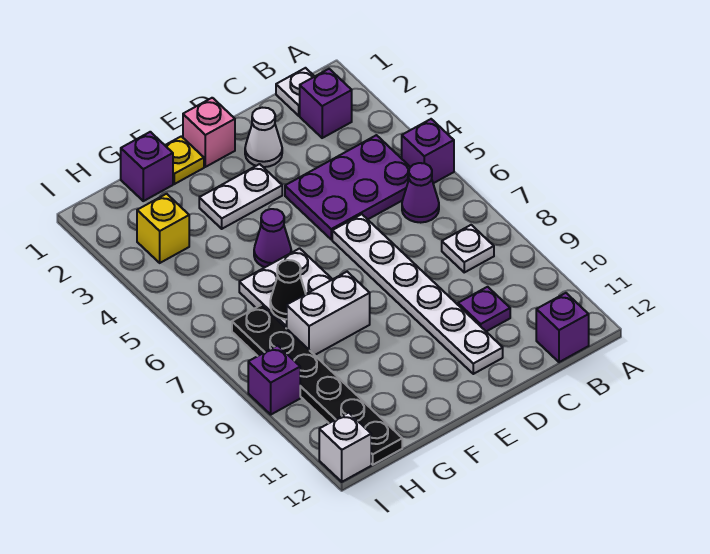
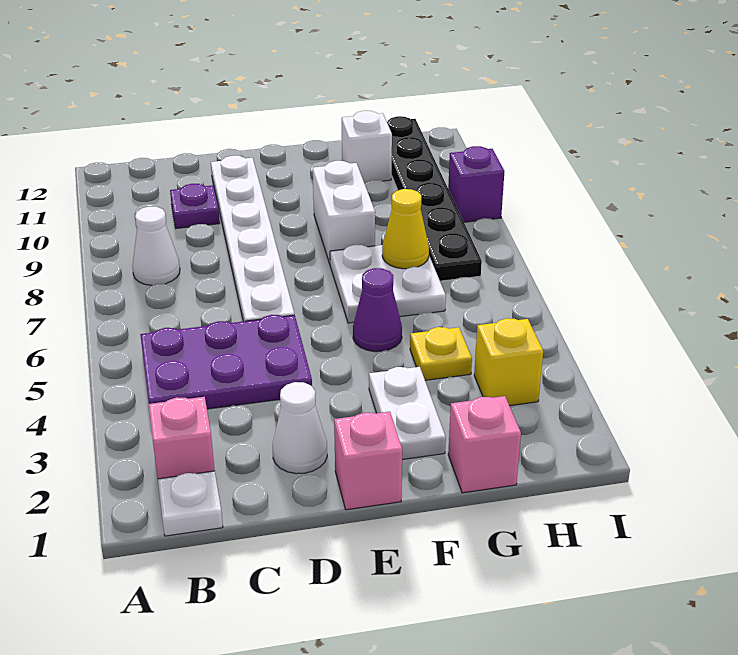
purple 1x1 brick [402,119,454,183] -> none
purple 1x1 brick [300,69,352,138] -> pink 1x1 brick [148,397,214,479]
purple 1x1 cone [402,163,439,223] -> none
white 1x1 plate [442,225,494,272] -> white 1x1 cone [132,207,180,285]
purple 1x1 brick [536,293,589,362] -> none
white 1x2 plate [199,164,282,229] -> white 1x2 plate turned to [369,367,446,460]
yellow 1x1 plate [165,136,204,184] -> yellow 1x1 plate moved to [410,327,472,380]
white 1x2 brick [287,272,370,355] -> white 1x2 brick turned to [313,161,375,264]
purple 1x1 brick [121,132,173,201] -> pink 1x1 brick [448,396,521,493]
black 1x1 cone [270,260,306,319] -> yellow 1x1 cone [382,189,429,269]
white 1x1 brick [319,413,371,482] -> white 1x1 brick moved to [342,111,392,183]

